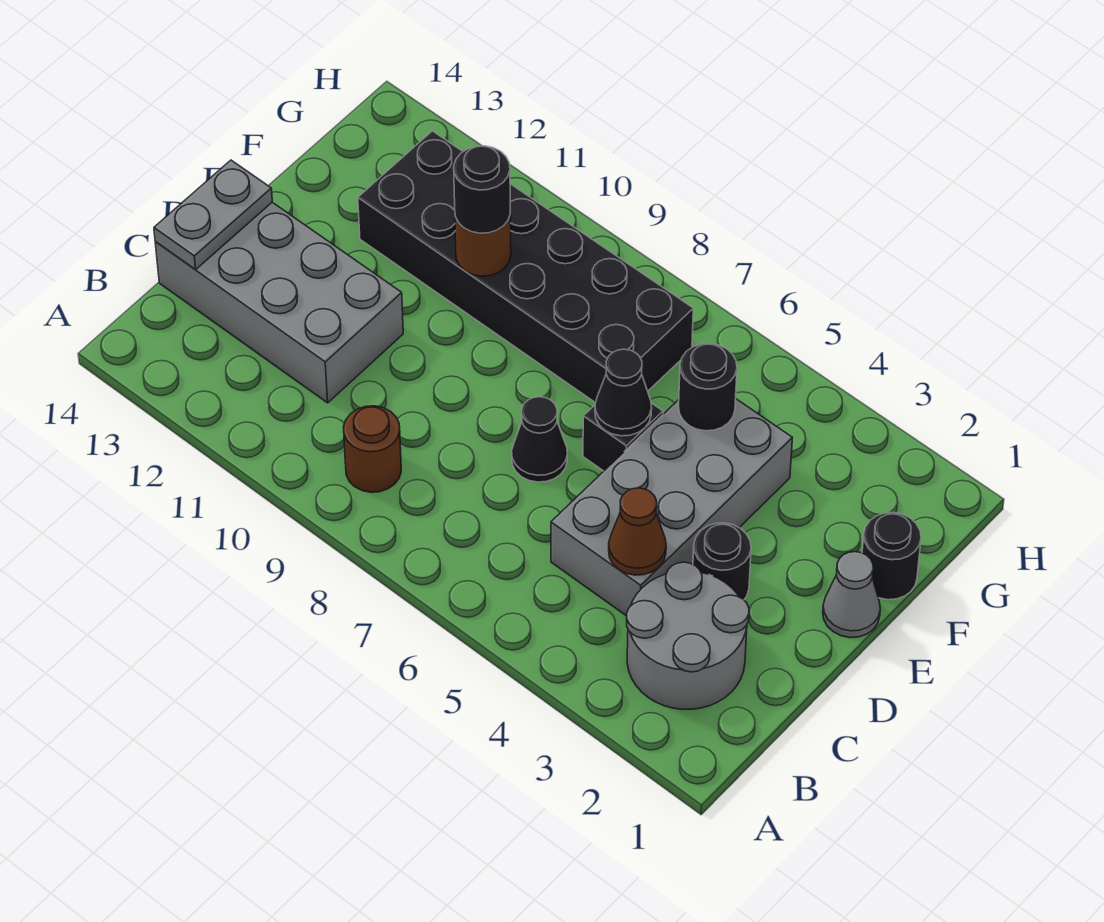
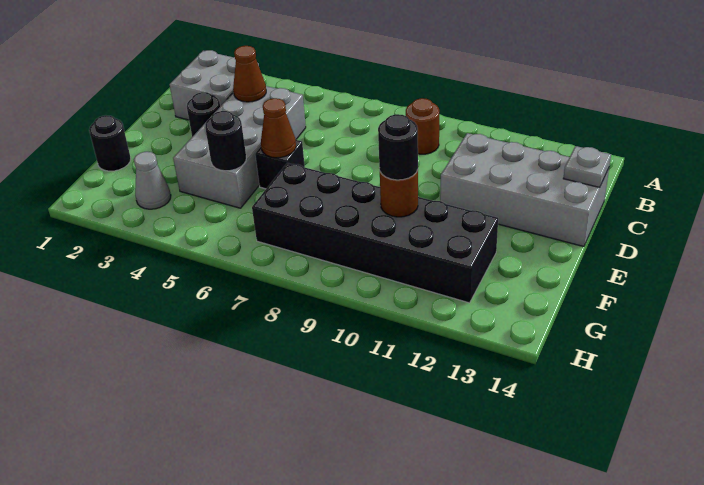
grey 2x2 round brick [627,562,749,709] -> grey 2x2 brick [169,50,259,120]
grey 1x2 plate [154,160,272,270] -> grey 1x1 plate [563,146,611,188]
black 1x1 cone [512,397,567,482] -> none
grey 1x1 cone [823,552,880,638] -> grey 1x1 cone moved to [134,152,171,209]
black 1x1 cone [595,349,652,436] -> brown 1x1 cone [261,98,296,158]

